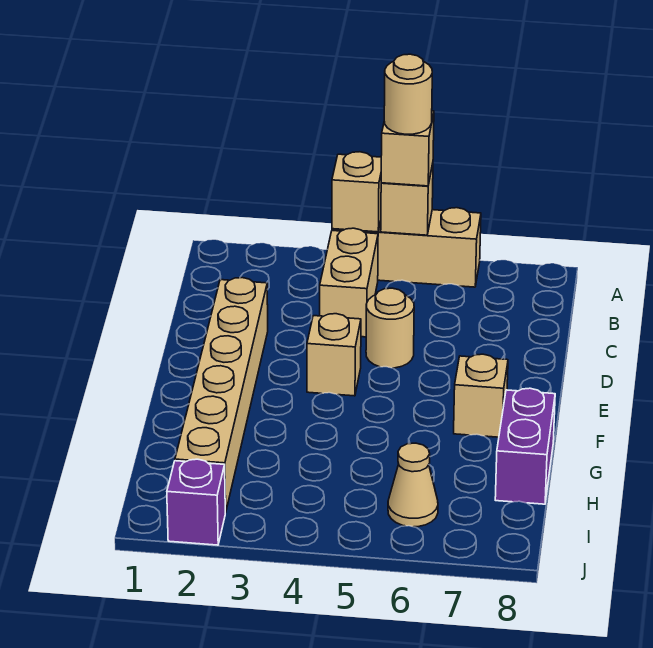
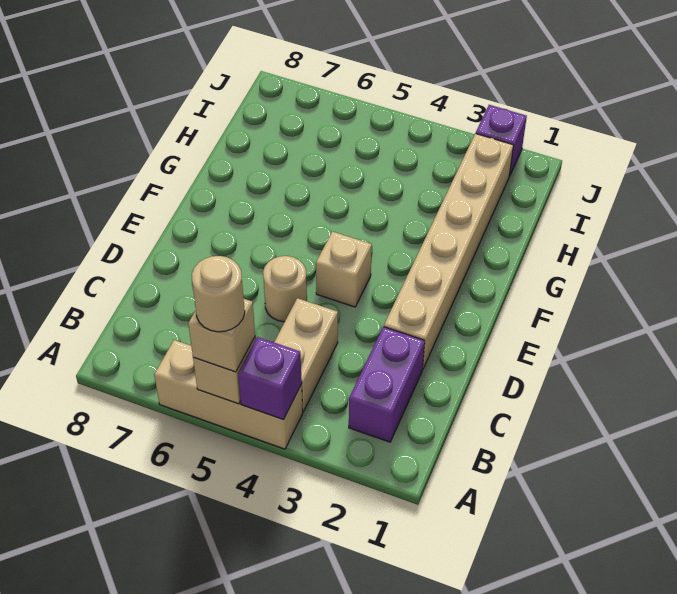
tan 1x1 brick [332,152,381,232] -> purple 1x1 brick [238,337,302,419]
tan 1x1 brick [454,354,508,437] -> none
purple 1x2 brick [495,388,555,504] -> purple 1x2 brick moved to [349,327,425,442]
tan 1x1 cone [388,443,438,527] -> none

